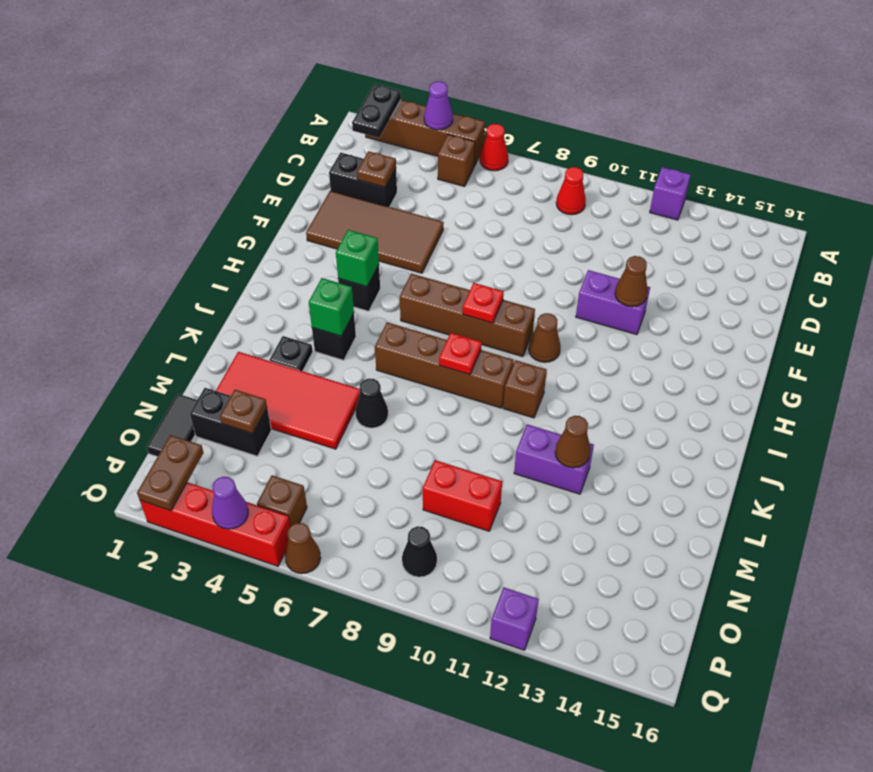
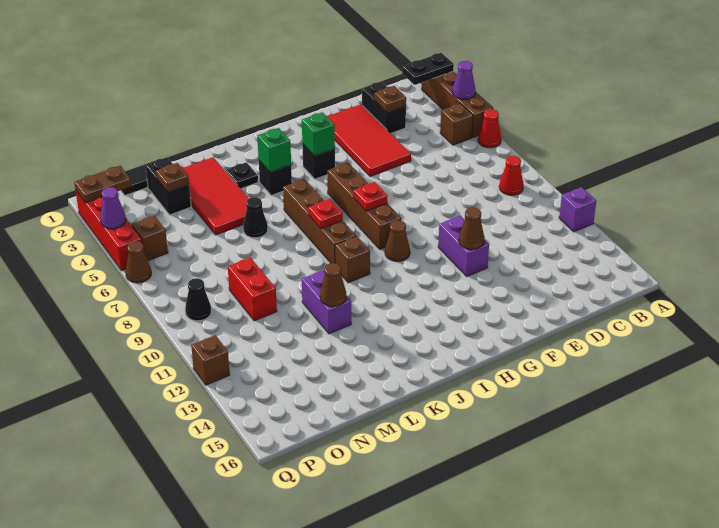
brown 2x4 tile [306,191,444,273] -> red 2x4 tile [327,104,411,177]
purple 1x1 brick [490,587,539,650] -> brown 1x1 brick [191,335,230,385]

